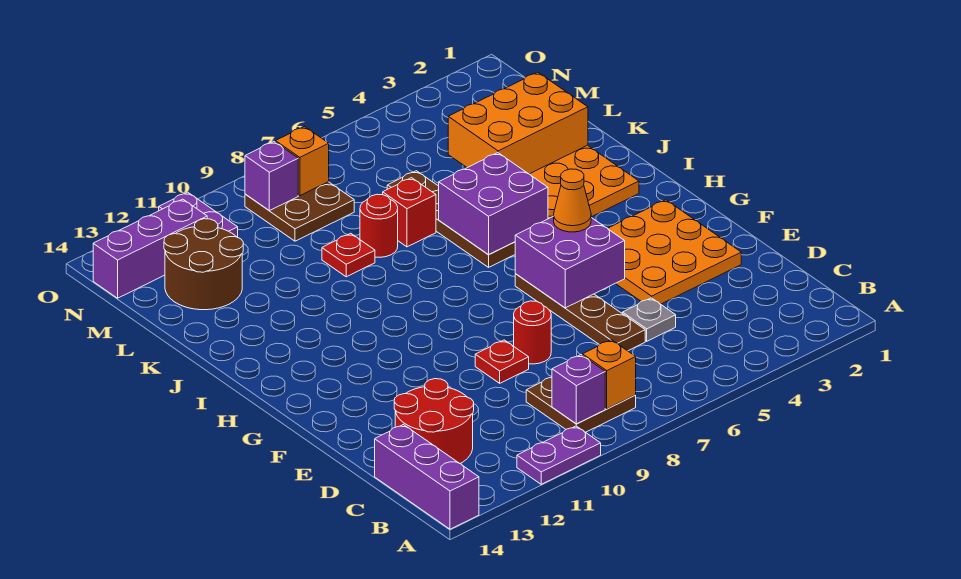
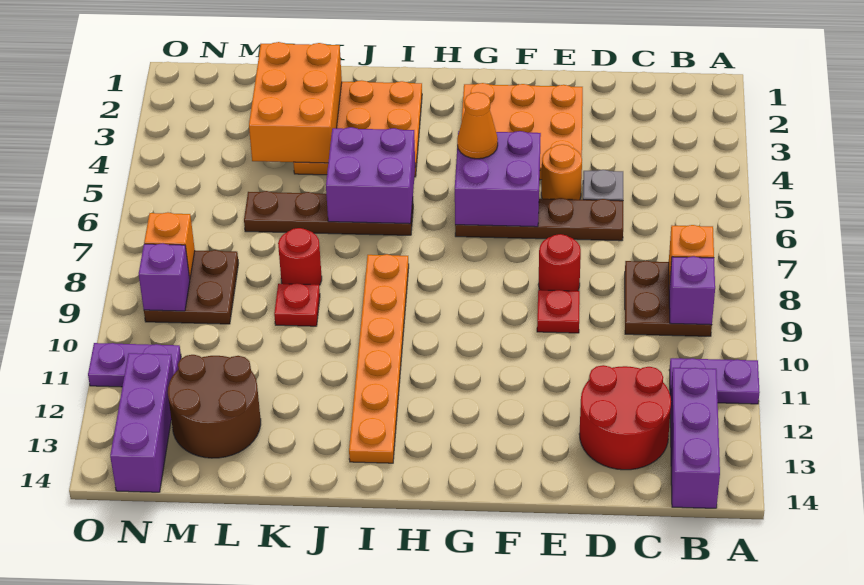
purple 1x2 plate [517,426,601,484] -> purple 1x2 plate turned to [669,358,760,404]
purple 1x3 brick [375,425,479,529] -> purple 1x3 brick turned to [670,368,720,508]
none -> orange 1x1 round brick [541,144,582,200]
none -> orange 1x6 plate [349,254,409,463]
red 1x1 brick [383,178,436,247] -> none

